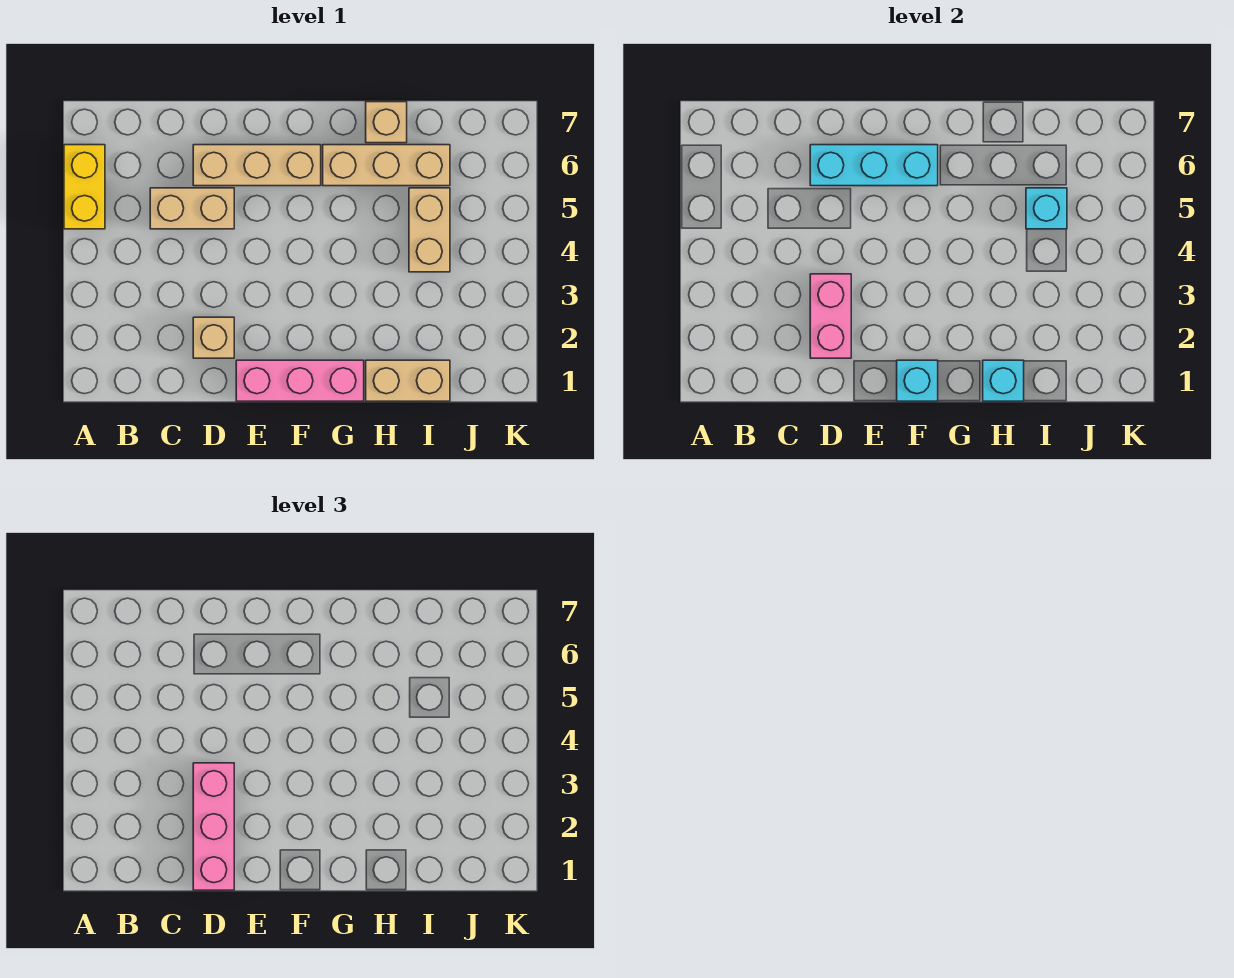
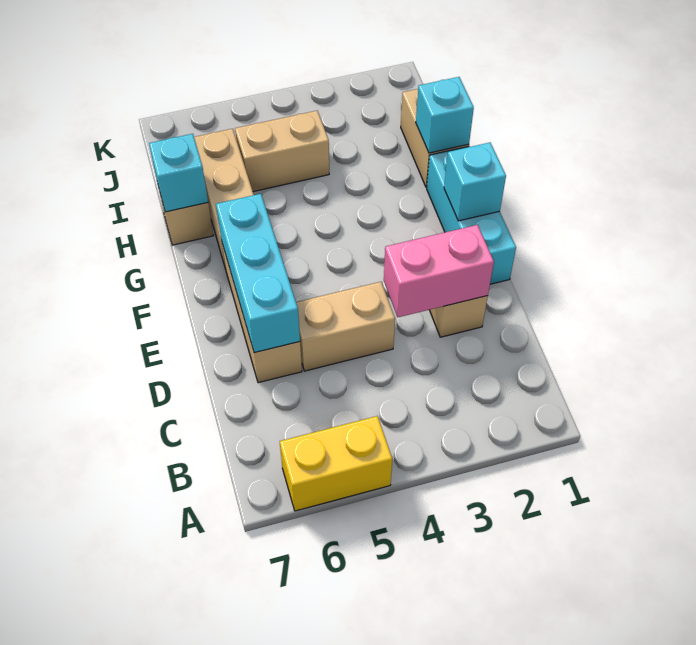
tan 1x2 brick [150,188,234,229] -> tan 1x2 brick turned to [296,282,395,371]
pink 1x3 brick [193,763,234,890] -> none
pink 1x3 brick [236,360,364,401] -> cyan 1x3 brick [427,146,516,284]
cyan 1x1 brick [1026,188,1067,229] -> cyan 1x1 brick moved to [149,134,208,212]

